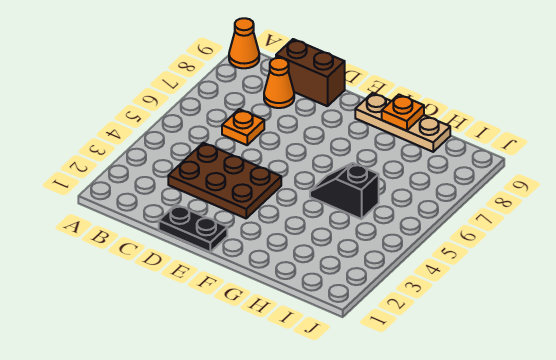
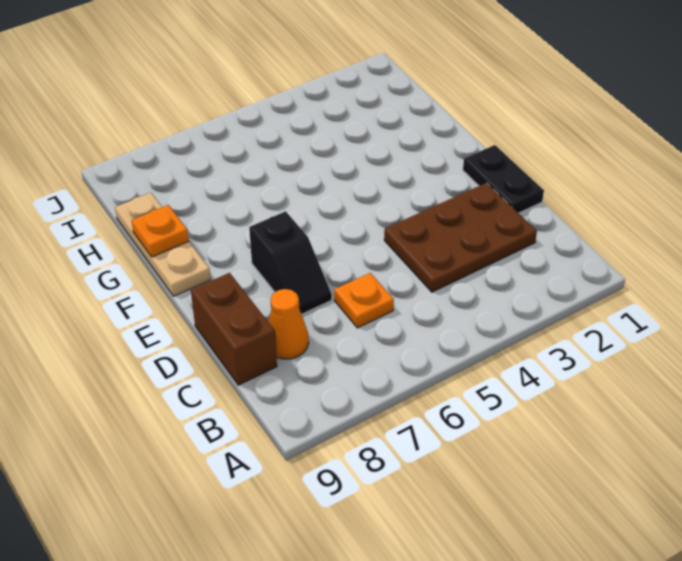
orange 1x1 cone [229,18,259,68] -> none
brown 2x3 plate [168,143,281,218] -> brown 2x3 plate turned to [384,183,537,292]
black 1x2 slope [310,163,379,219] -> black 1x2 slope moved to [249,211,332,314]

